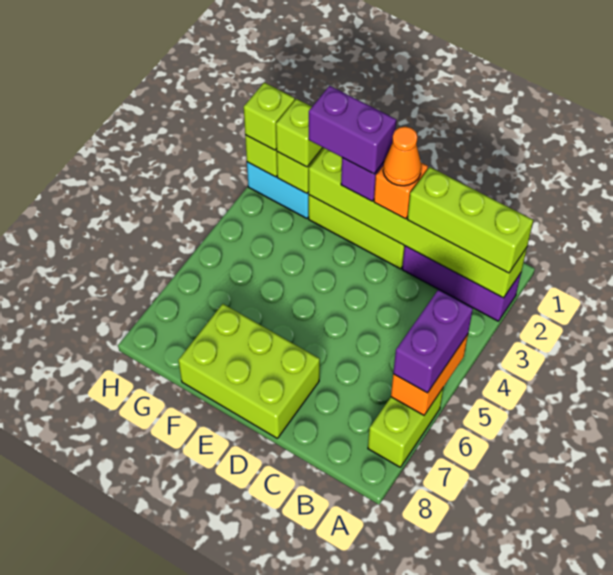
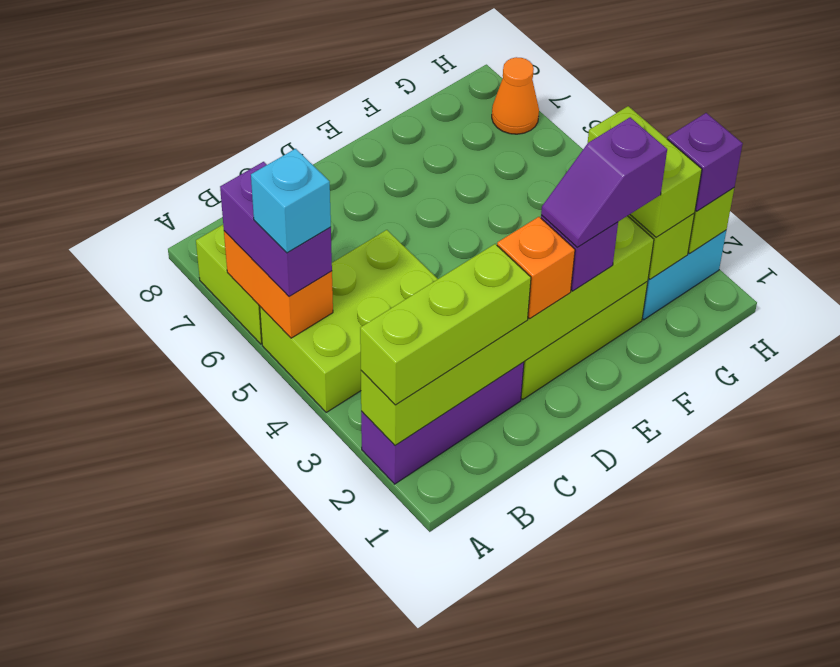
none -> cyan 1x1 brick [251,149,331,253]
orange 1x1 cone [383,127,421,186] -> orange 1x1 cone moved to [492,57,539,134]
lime 2x3 brick [178,304,320,438] -> lime 2x3 brick moved to [260,230,437,412]
purple 1x2 brick [309,86,396,174] -> purple 1x2 slope [541,117,667,247]
lime 1x1 brick [276,99,323,167] -> lime 1x2 brick [588,106,702,237]
lime 1x1 brick [244,83,295,150] -> purple 1x1 brick [667,113,743,211]

